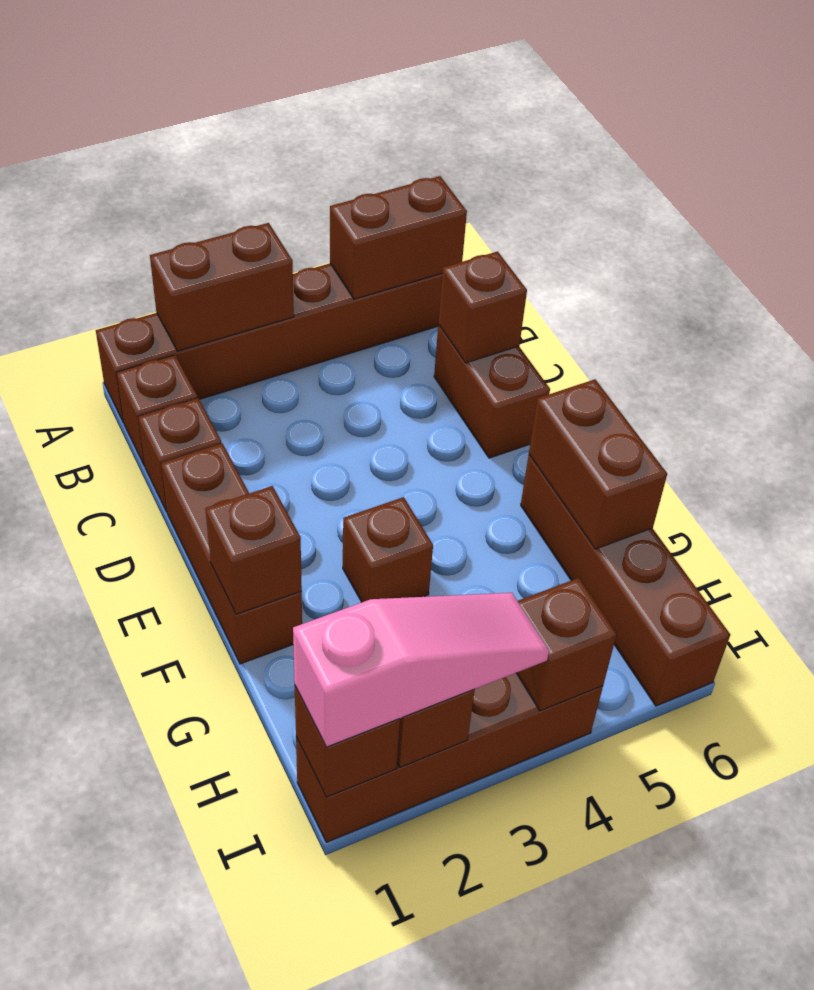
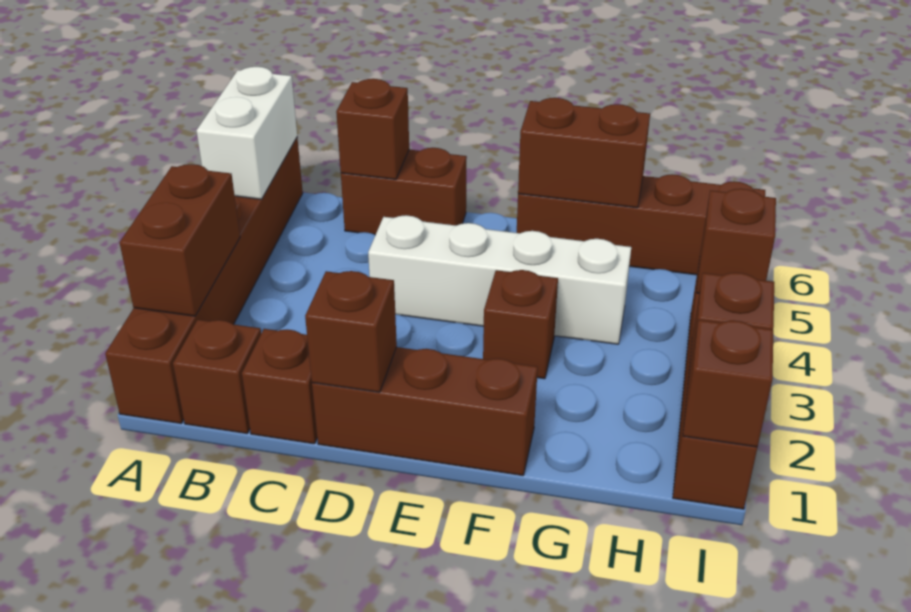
brown 1x2 brick [330,176,467,299] -> white 1x2 brick [196,67,297,199]
none -> white 1x4 brick [368,215,631,344]
brown 1x1 brick [205,486,302,614] -> brown 1x1 brick moved to [305,271,397,392]
pink 1x3 slope [293,593,549,747] -> none

